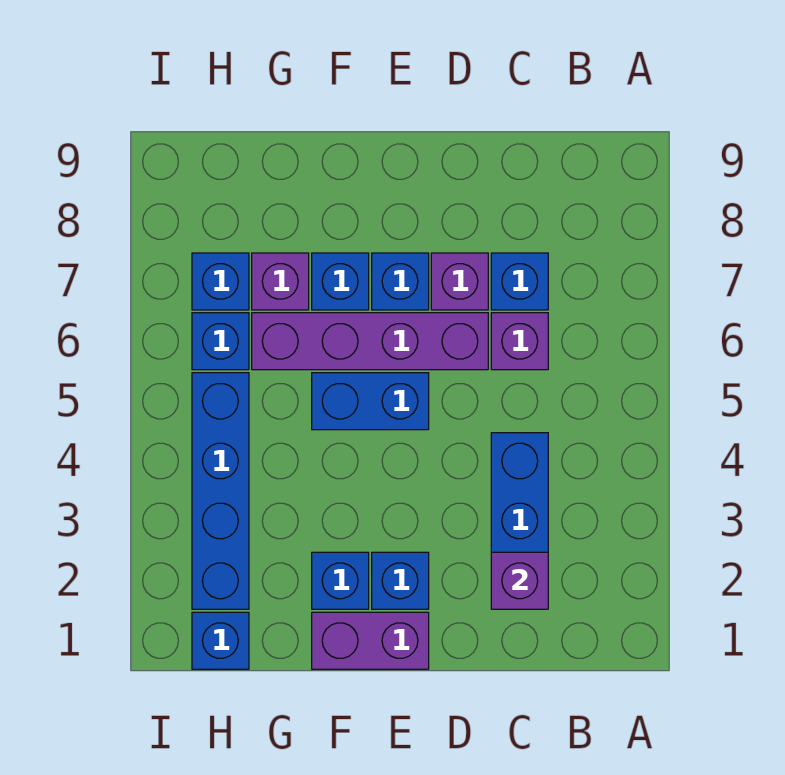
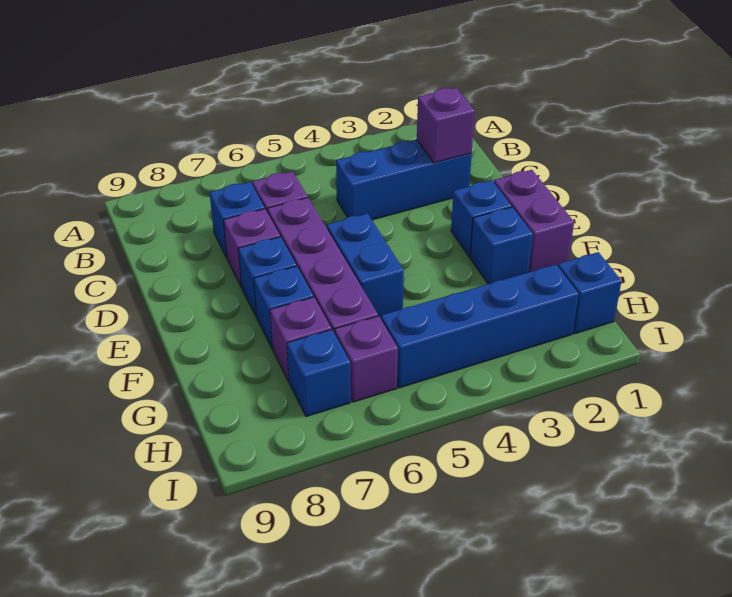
blue 1x1 brick [192,313,249,370] -> purple 1x1 brick [335,316,398,402]

